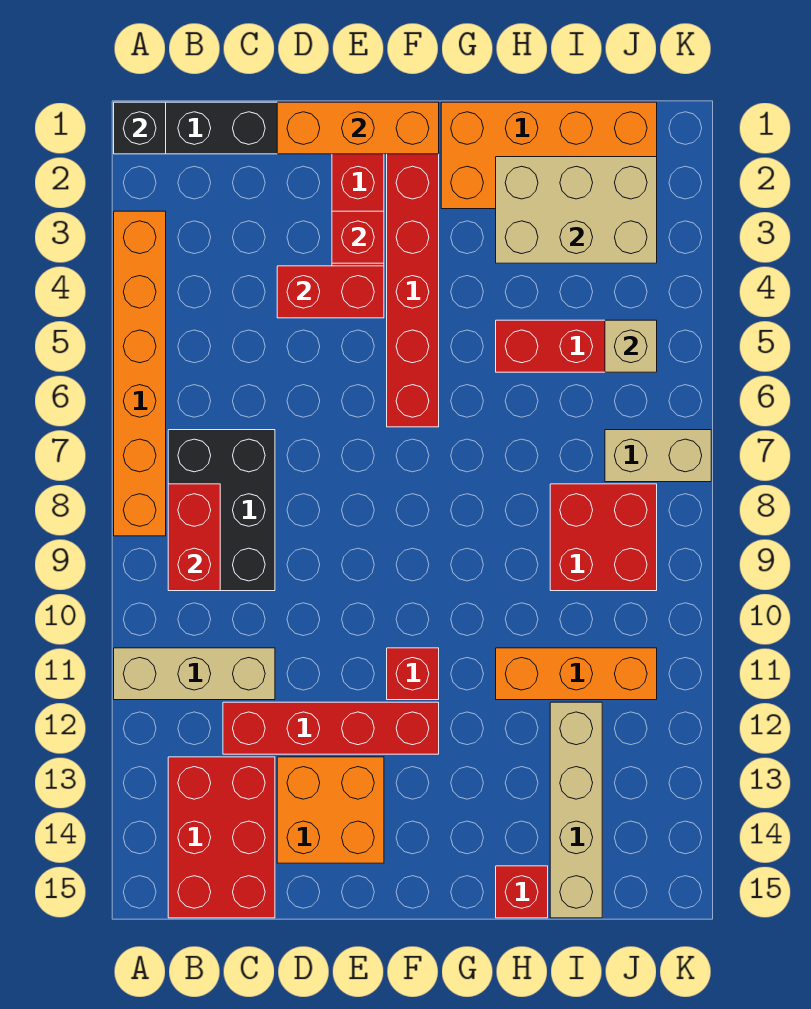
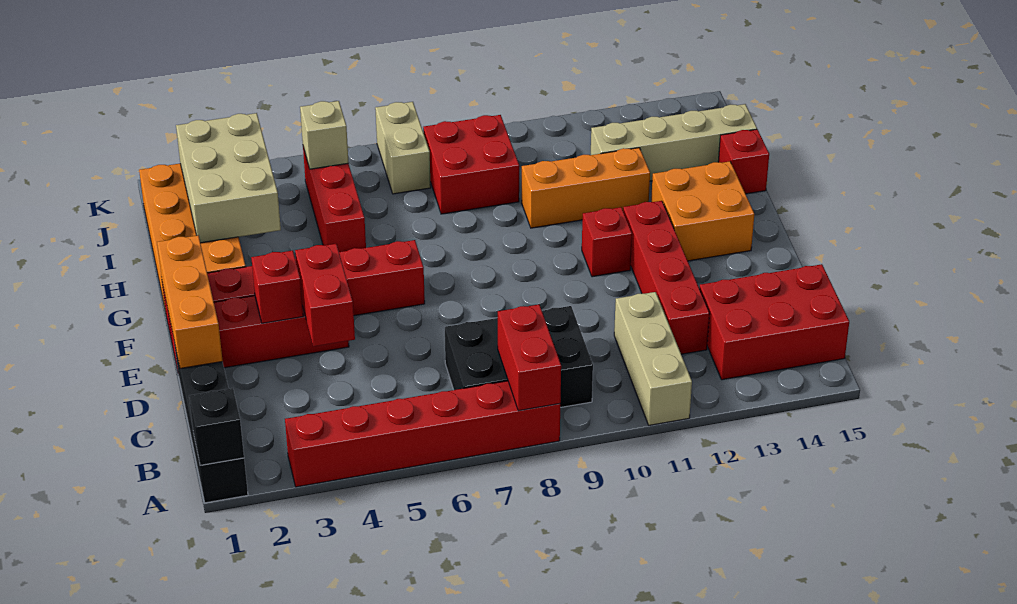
orange 1x6 brick [114,211,166,536] -> red 1x6 brick [285,381,560,487]
red 1x2 brick [168,484,220,591] -> red 1x2 brick turned to [498,305,561,411]
orange 2x2 brick [277,757,384,863] -> orange 2x2 brick moved to [651,161,754,261]
orange 1x3 brick [496,648,657,700] -> orange 1x3 brick turned to [522,148,650,228]

